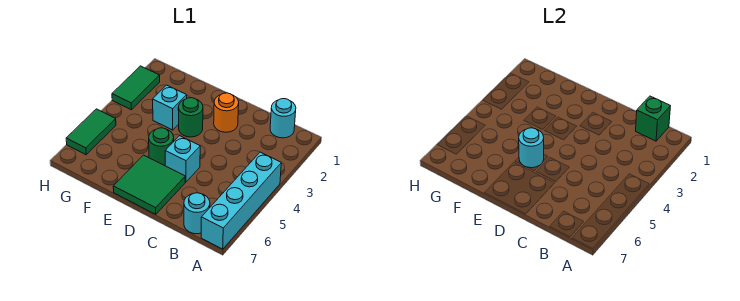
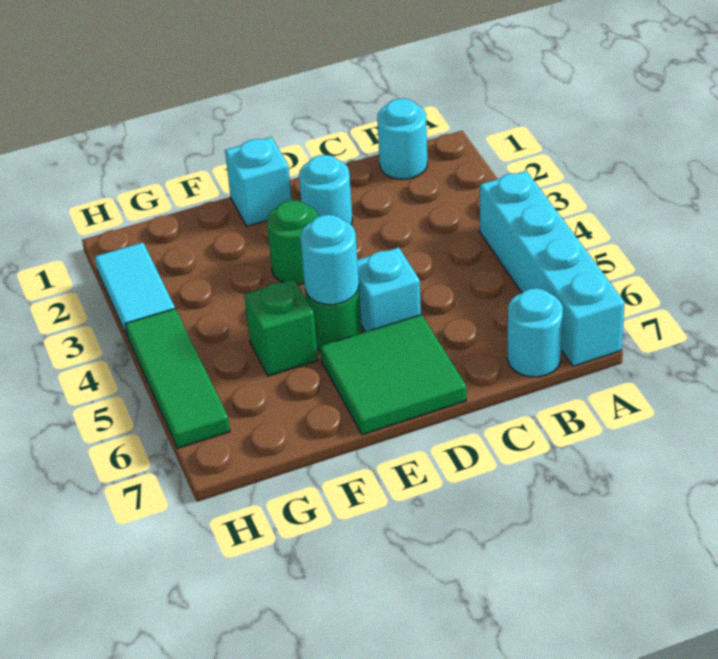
green 1x1 brick [636,96,670,141] -> green 1x1 brick moved to [244,279,318,376]
orange 1x1 round brick [214,93,239,132] -> cyan 1x1 round brick [299,155,352,225]
cyan 1x1 brick [153,85,187,130] -> cyan 1x1 brick moved to [225,137,292,226]
green 1x2 tile [112,66,160,110] -> cyan 1x2 tile [95,242,175,337]
green 1x2 tile [66,109,116,155] -> green 1x3 tile [125,309,230,448]

